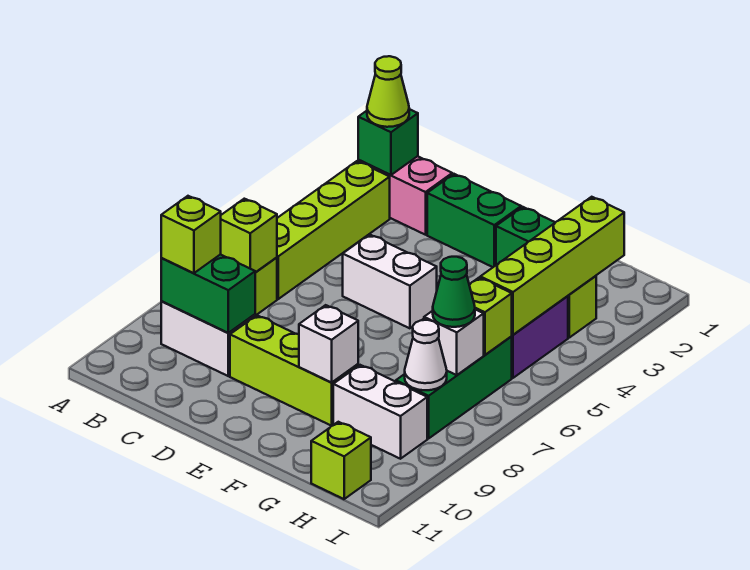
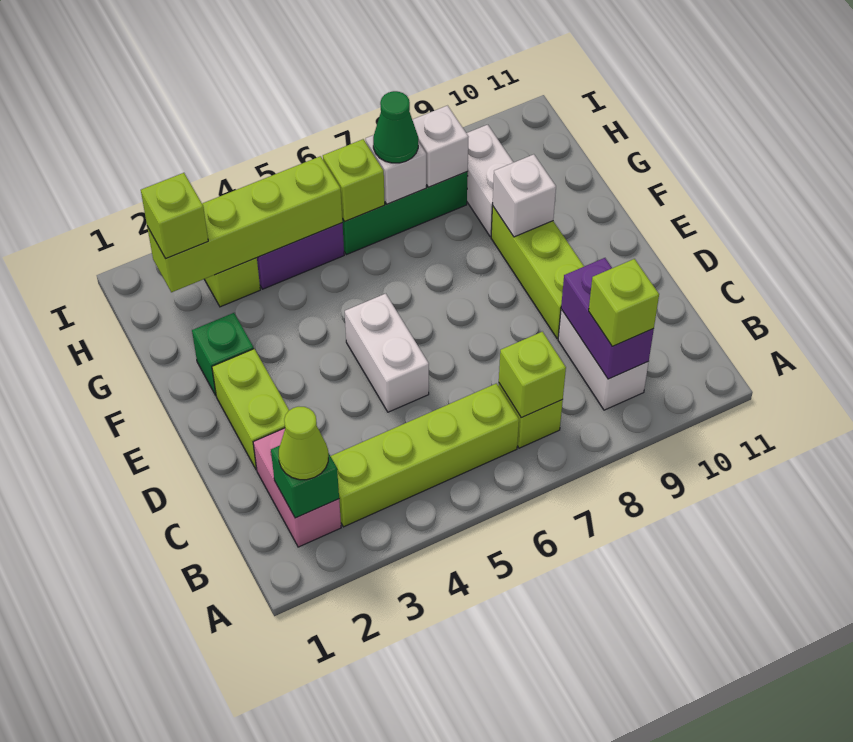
green 1x2 brick [161,254,255,333] -> purple 1x2 brick [561,258,654,379]
green 1x2 brick [427,174,521,267] -> lime 1x2 brick [212,349,289,470]
white 1x1 cone [405,320,447,390] -> white 1x1 brick [412,106,468,187]
lime 1x1 brick [311,422,371,499] -> lime 1x1 brick moved to [141,173,208,259]

